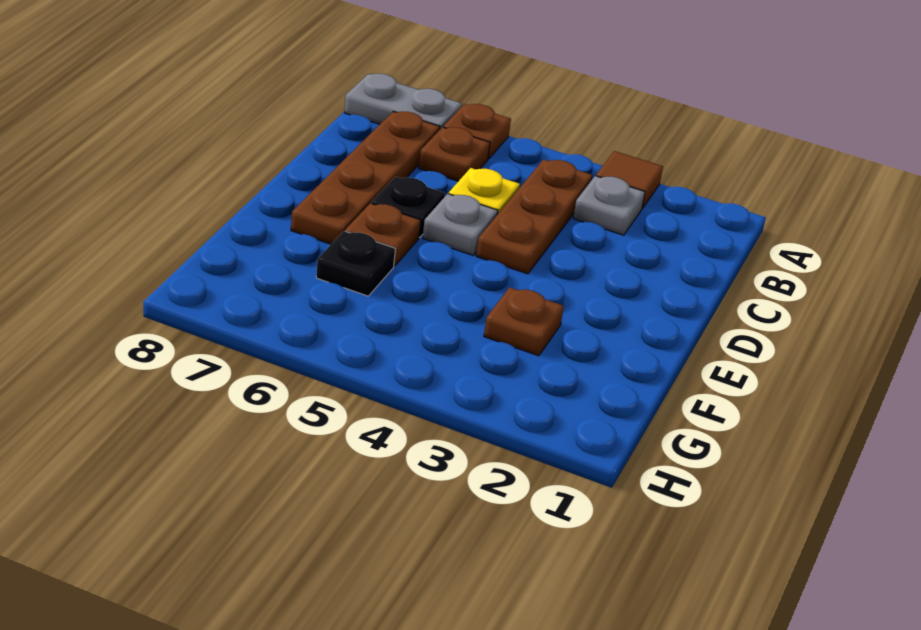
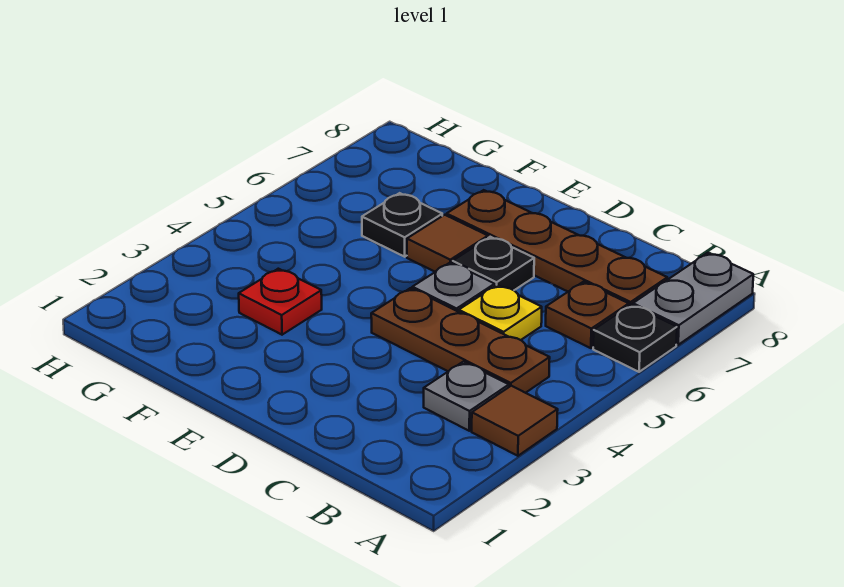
brown 1x1 plate [443,104,511,159] -> black 1x1 plate [593,305,677,372]
brown 1x1 plate [345,203,421,266] -> brown 1x1 tile [407,215,488,272]
brown 1x1 plate [484,287,564,356] -> red 1x1 plate [239,269,322,335]

